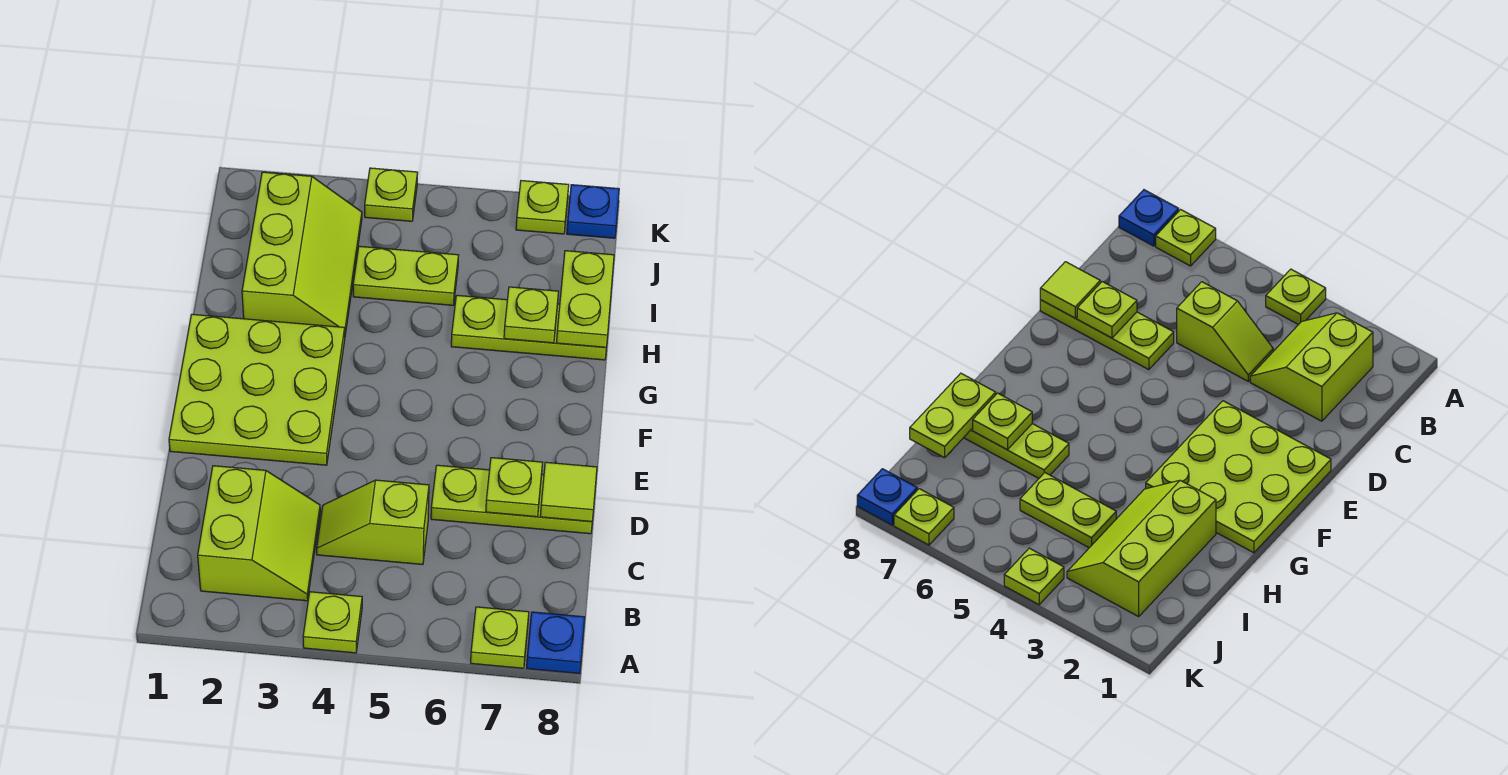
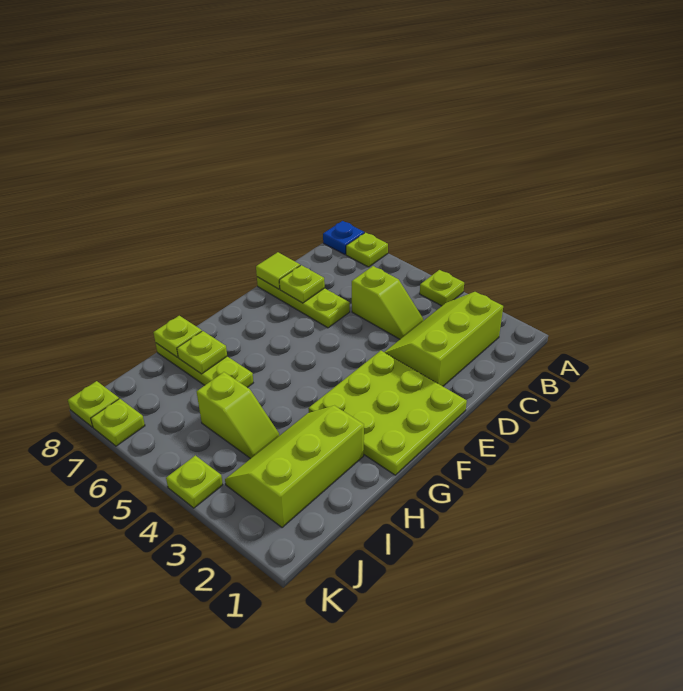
lime 2x2 slope [198,466,320,601] -> lime 2x3 slope [385,292,503,386]
lime 1x2 plate [556,251,614,347] -> lime 1x1 plate [154,316,202,357]
lime 1x2 plate [353,246,459,305] -> lime 1x2 slope [197,372,279,459]
blue 1x1 plate [567,185,619,238] -> lime 1x1 plate [68,381,119,427]

